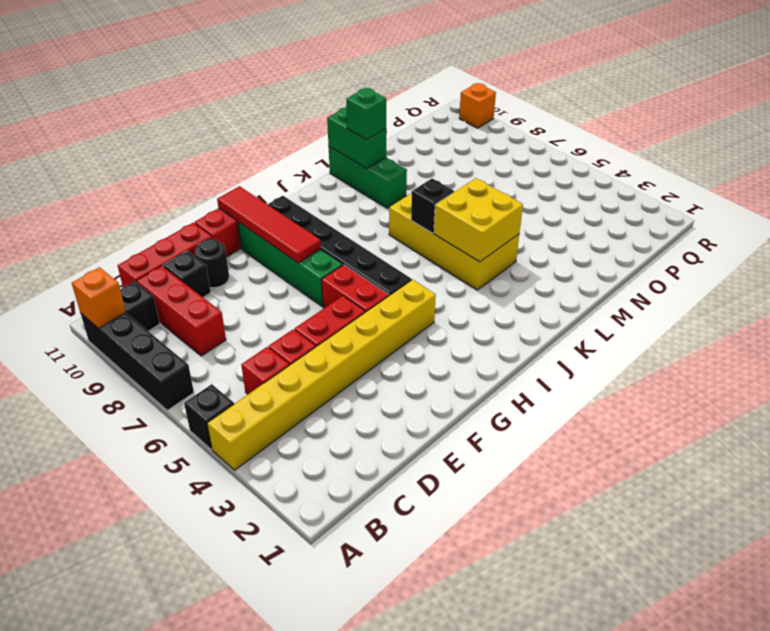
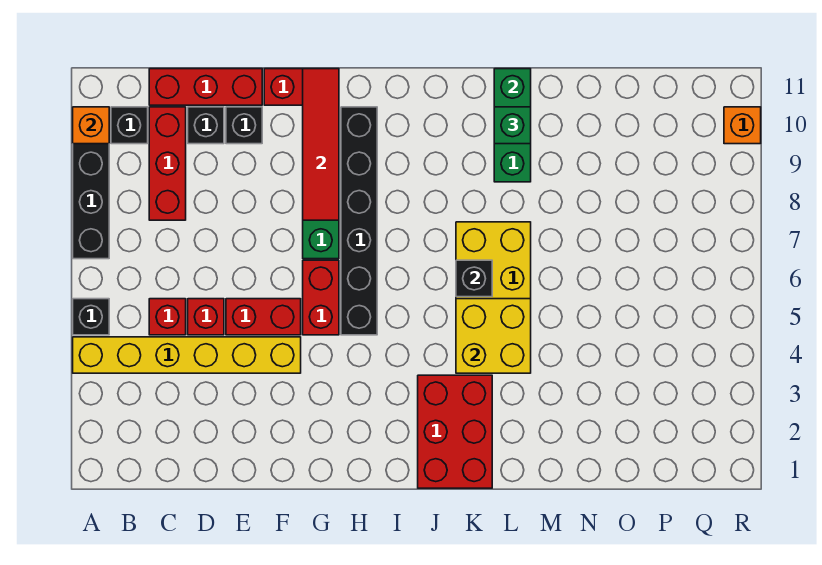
yellow 1x8 brick [207,279,436,470] -> yellow 1x6 brick [73,337,301,373]
black 1x1 round brick [195,239,229,288] -> black 1x1 brick [226,107,262,144]
none -> red 2x3 brick [418,375,492,488]

